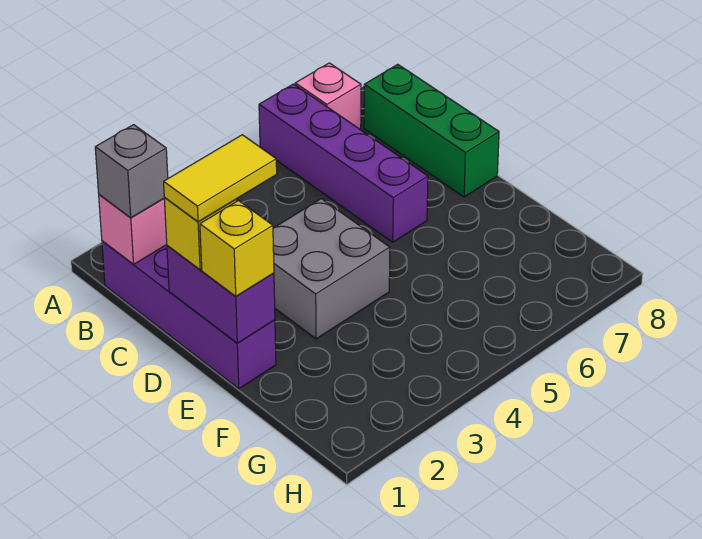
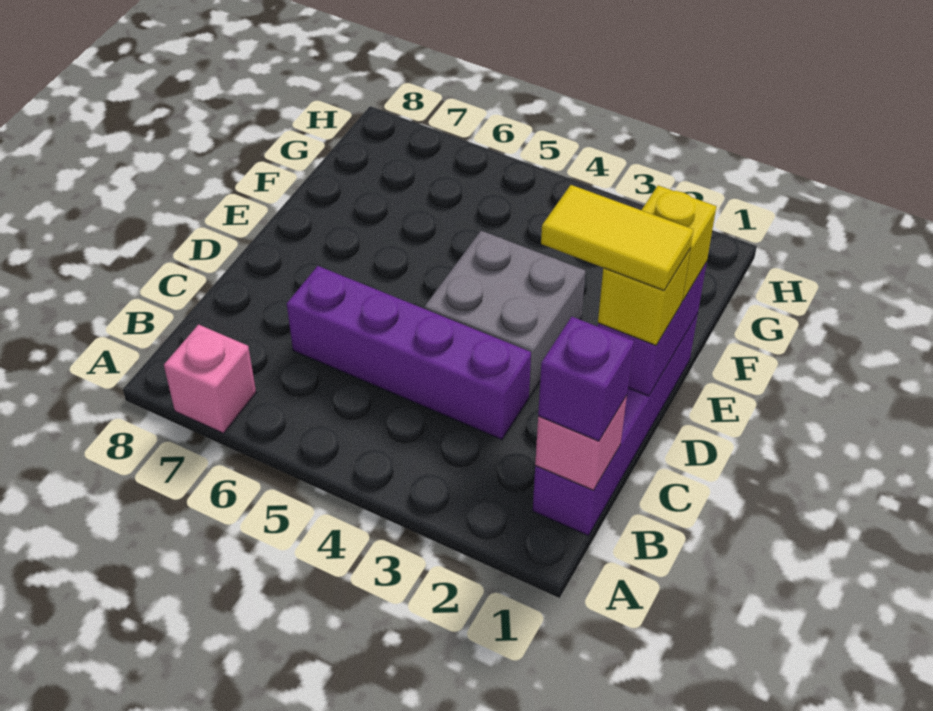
purple 1x4 brick [259,84,428,242] -> purple 1x4 brick turned to [287,266,531,440]
grey 1x1 brick [95,125,168,218] -> purple 1x1 brick [538,317,634,441]
green 1x3 brick [364,64,499,197] -> none

